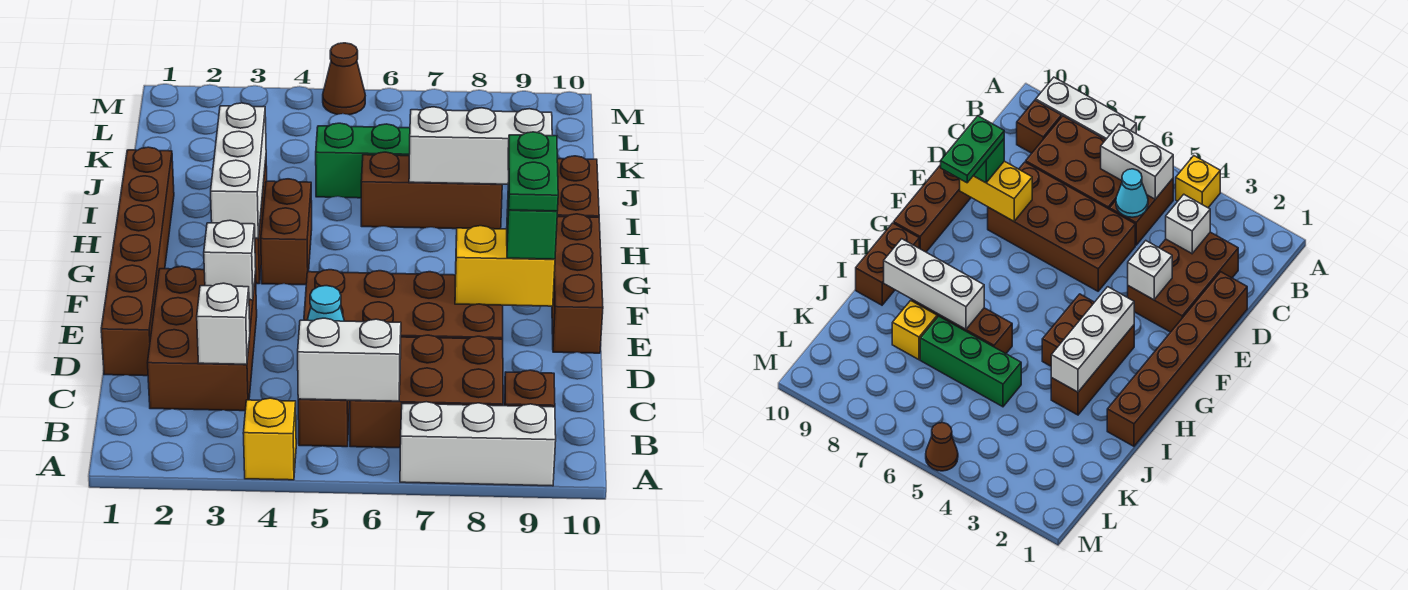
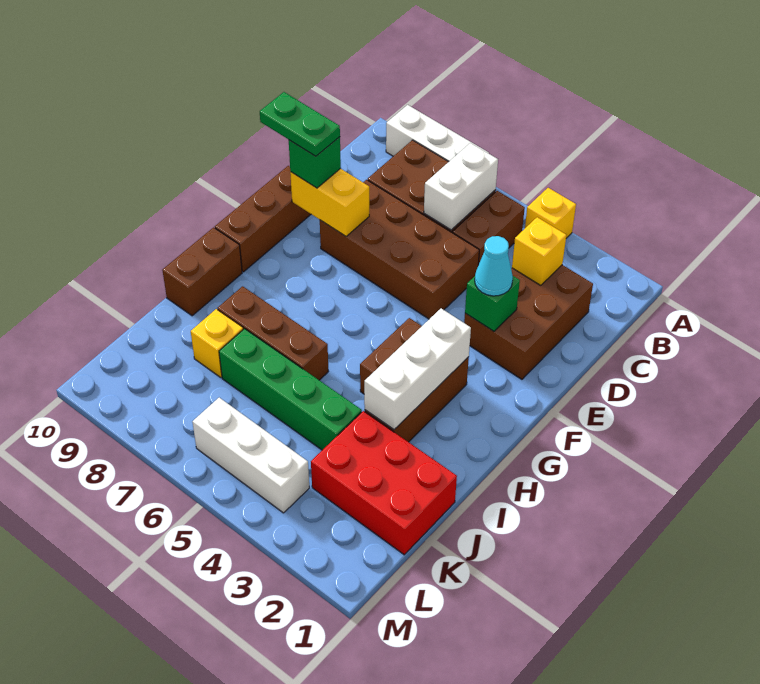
white 1x2 brick [298,318,401,401] -> white 1x2 brick turned to [424,143,498,230]
brown 1x1 brick [504,370,555,407] -> none
white 1x1 brick [197,283,250,364] -> yellow 1x1 brick [512,217,566,285]
cyan 1x1 cone [308,286,344,321] -> cyan 1x1 cone moved to [475,236,513,296]
brown 1x6 brick [101,147,174,376] -> none
white 1x1 brick [204,220,256,300] -> green 1x1 brick [465,276,520,331]
green 1x2 plate [508,132,558,211] -> green 1x2 plate turned to [260,92,340,156]
white 1x3 brick [409,107,552,184] -> white 1x3 brick moved to [193,398,309,513]
none -> red 2x3 brick [311,411,457,555]
green 1x3 brick [316,123,410,198] -> green 1x4 brick [219,329,362,450]
brown 1x1 cone [323,43,365,115] -> none

